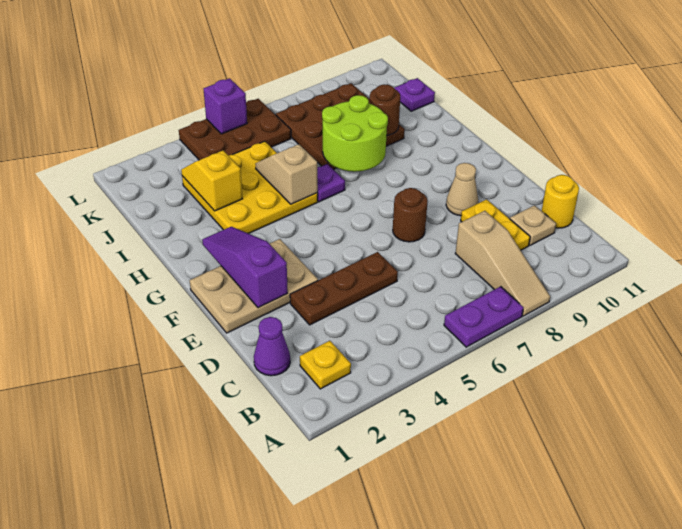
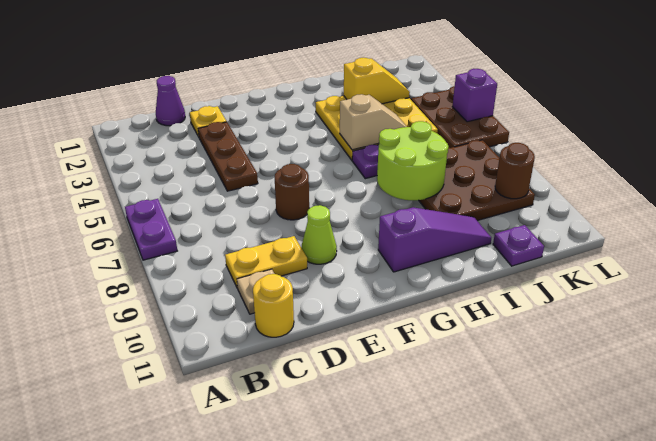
tan 1x3 slope [455,211,550,316] -> none
yellow 1x1 plate [300,341,351,389] -> yellow 1x1 plate moved to [190,106,227,137]
tan 2x3 plate [190,239,318,333] -> none
purple 1x3 slope [202,227,288,308] -> purple 1x3 slope moved to [378,207,491,272]
tan 1x1 cone [446,163,478,216] -> lime 1x1 cone [301,205,337,264]
brown 1x1 round brick [369,84,400,135] -> brown 1x1 round brick moved to [495,143,535,199]

